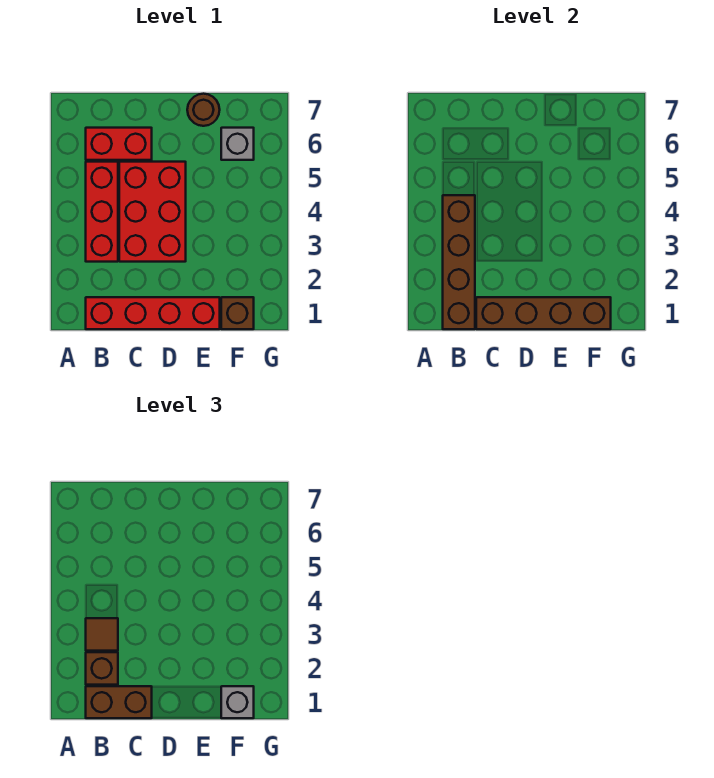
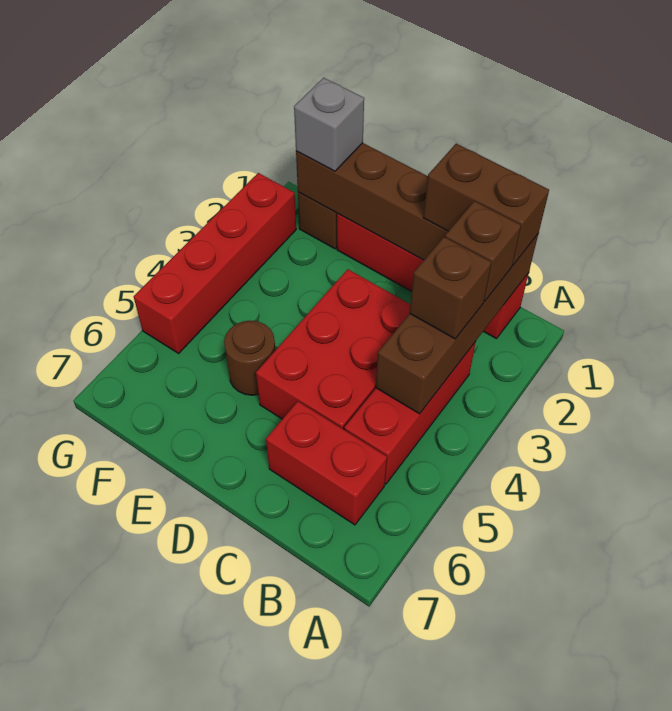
brown 1x1 tile [86,618,118,651] -> brown 1x1 brick [410,237,491,339]
brown 1x1 round brick [187,94,220,126] -> brown 1x1 round brick moved to [224,320,275,395]
grey 1x1 brick [221,128,254,160] -> none
none -> red 1x4 brick [134,173,296,353]

